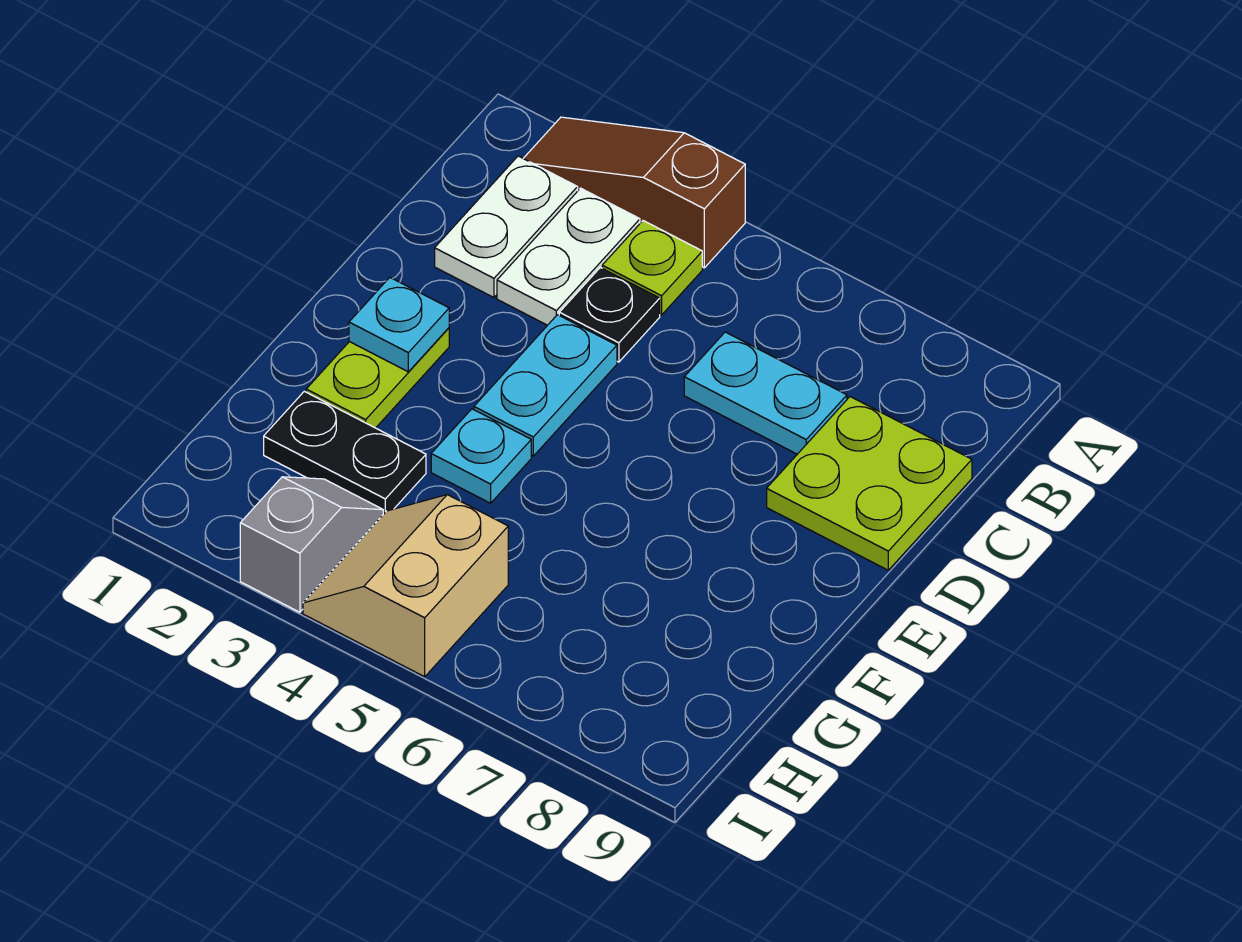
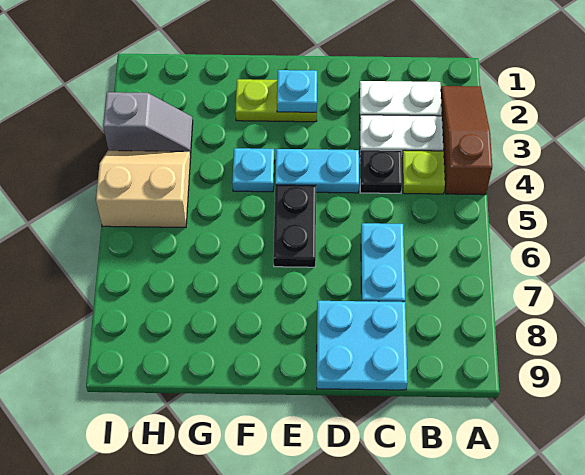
lime 2x2 plate [767,397,972,570] -> cyan 2x2 plate [317,301,408,390]
black 1x2 plate [264,391,426,514] -> black 1x2 plate moved to [273,185,316,267]

